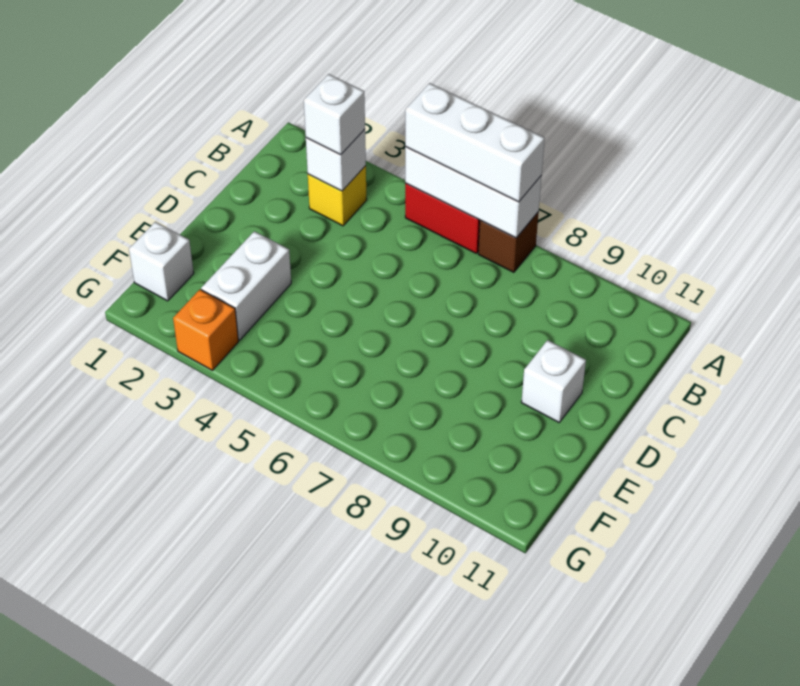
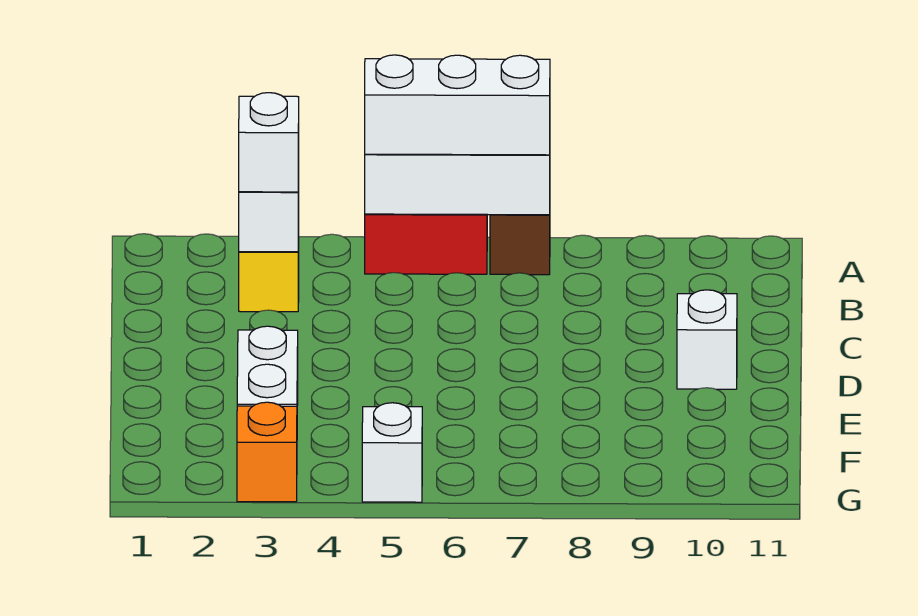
white 1x1 brick [129,222,194,301] -> white 1x1 brick moved to [362,403,422,502]

